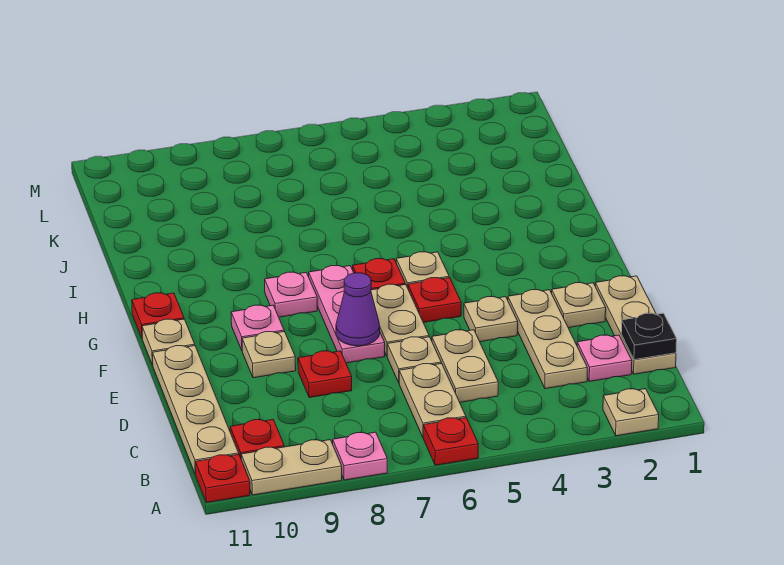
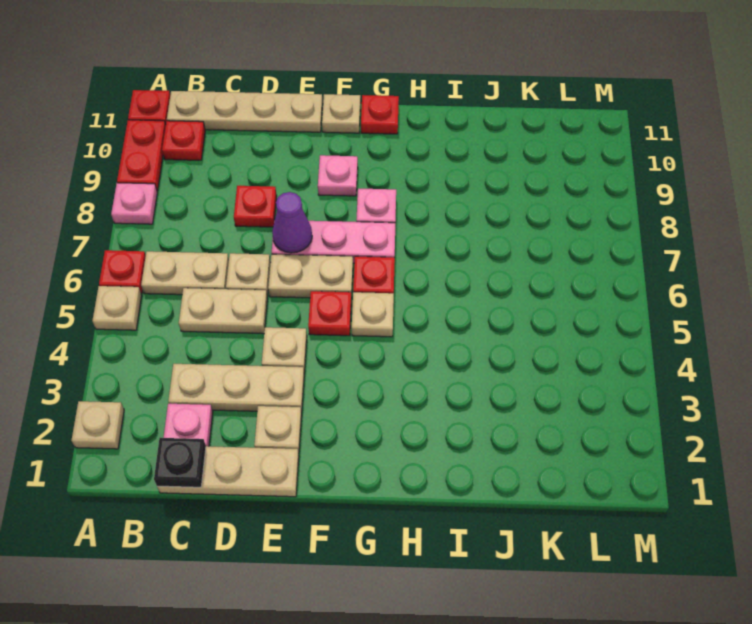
tan 1x2 plate [241,440,342,495] -> red 1x2 plate [117,120,166,191]
tan 1x1 plate [242,332,296,378] -> tan 1x1 plate moved to [92,286,142,330]

